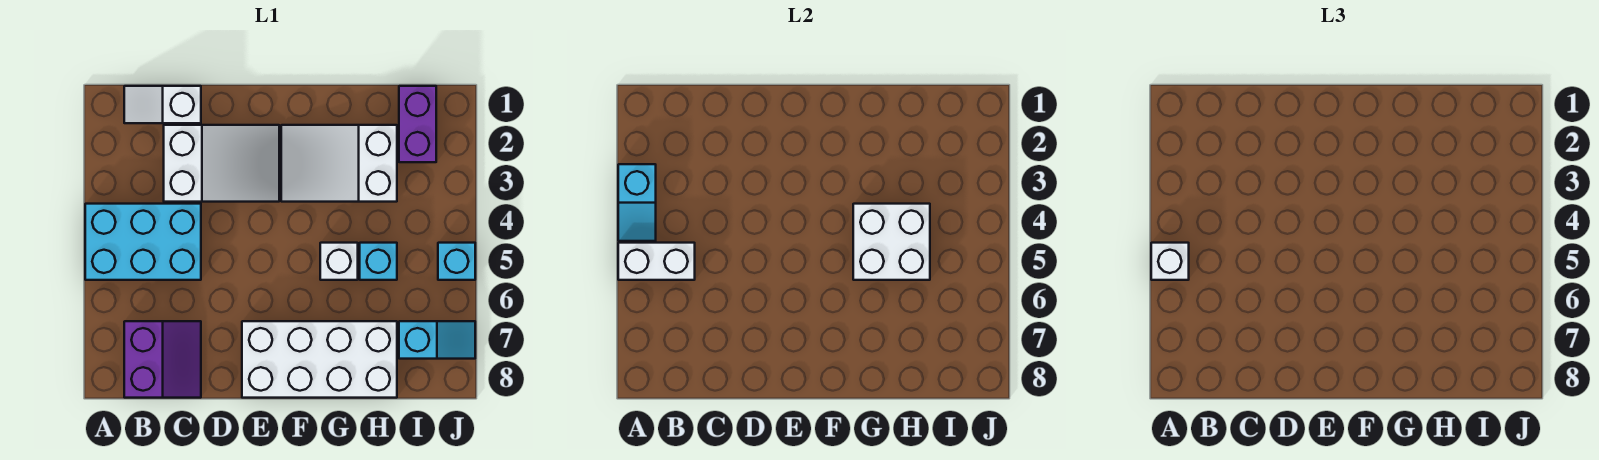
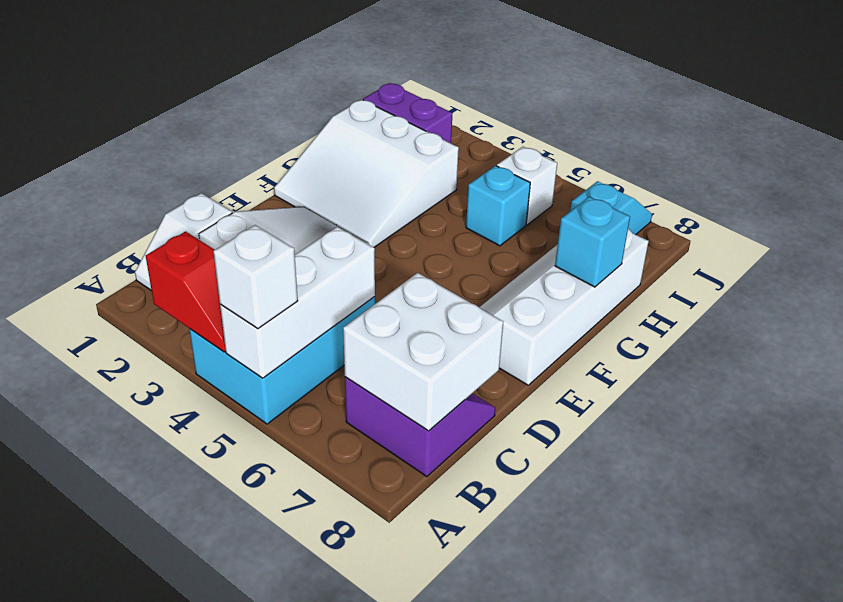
cyan 1x2 slope [618,164,656,241] -> red 1x2 slope [146,232,226,352]
white 1x2 brick [618,243,695,280] -> white 1x3 brick [220,227,375,378]
white 2x4 brick [242,321,397,398] -> white 2x4 slope [479,229,649,385]
white 2x3 slope [281,125,397,202] -> white 3x3 slope [274,100,459,247]
white 2x2 brick [853,204,930,280] -> white 2x2 brick moved to [343,273,503,431]
white 1x1 brick [320,243,358,280] -> white 1x1 brick moved to [497,147,557,225]
cyan 1x1 brick [438,243,475,280] -> cyan 1x1 brick moved to [555,197,630,287]

